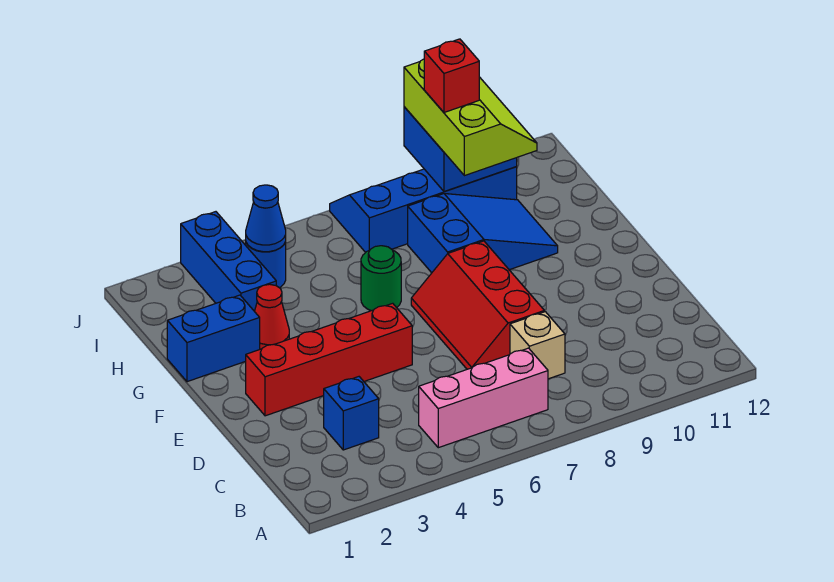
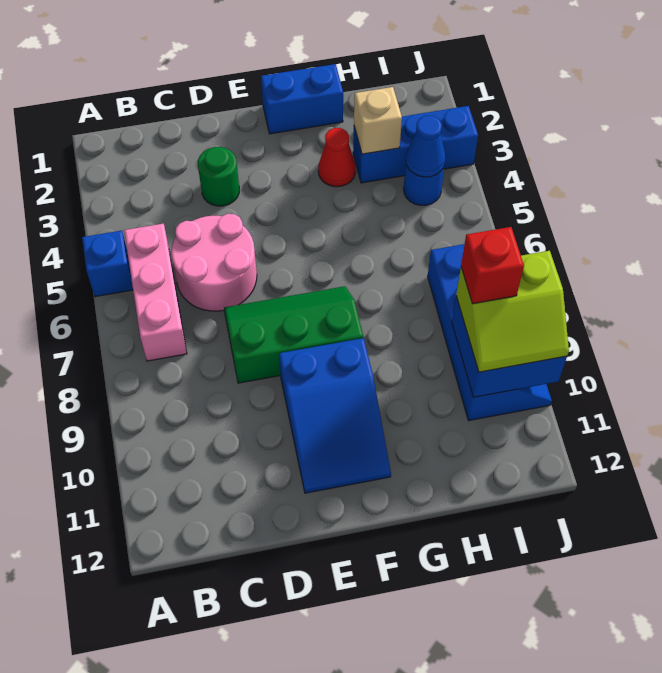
blue 1x1 brick [324,377,379,450] -> blue 1x1 brick moved to [82,230,133,297]
none -> pink 2x2 round brick [171,214,257,311]
tan 1x1 brick [510,312,565,379] -> tan 1x1 brick moved to [354,87,402,154]
red 2x3 slope [411,241,544,369] -> green 2x3 slope [224,286,363,383]
red 1x4 brick [246,303,412,416] -> none
blue 1x2 brick [167,295,260,382] -> blue 1x2 brick turned to [261,64,343,134]
green 1x1 round brick [361,246,401,311] -> green 1x1 round brick moved to [198,147,239,206]
blue 2x3 slope [408,194,558,273] -> blue 2x3 slope moved to [279,338,391,493]
lime 2x3 slope [404,59,537,176] -> lime 2x2 slope [456,251,569,372]

